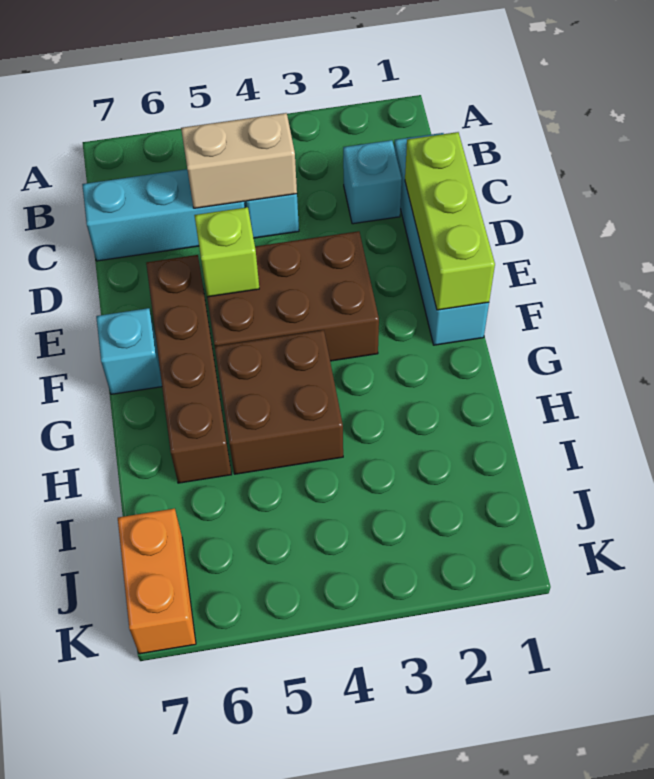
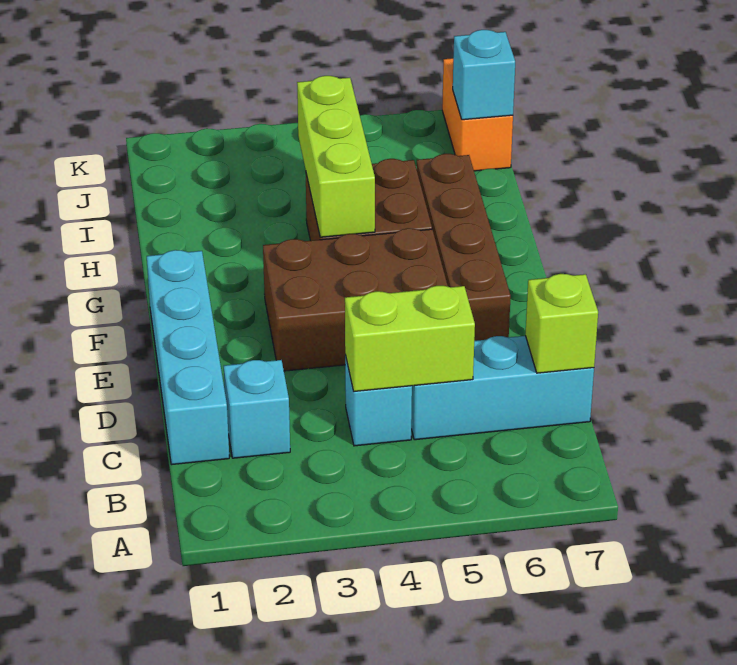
tan 1x2 brick [181,113,297,208] -> lime 1x2 brick [345,286,475,391]
lime 1x3 brick [405,132,495,310] -> lime 1x3 brick moved to [297,76,375,237]
lime 1x1 brick [194,207,259,297] -> lime 1x1 brick moved to [525,274,598,373]
cyan 1x1 brick [96,308,162,394] -> cyan 1x1 brick moved to [453,30,515,120]

